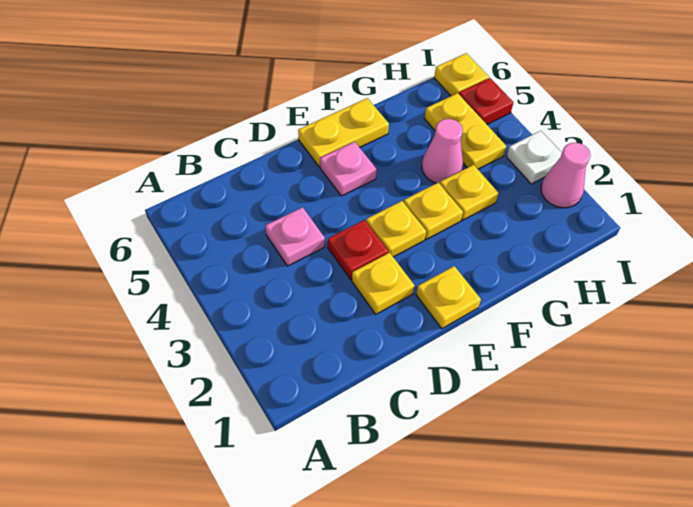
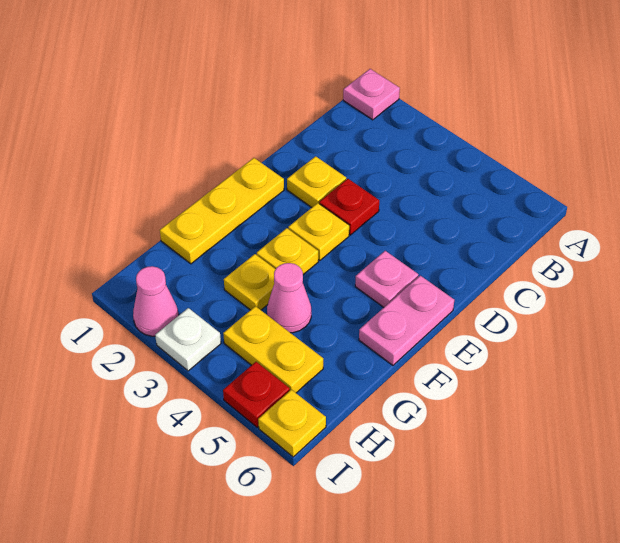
pink 1x1 plate [265,207,325,266] -> pink 1x1 plate moved to [343,69,400,120]
yellow 1x1 plate [416,266,481,329] -> yellow 1x3 plate [160,158,284,264]
yellow 1x2 plate [298,98,389,167] -> pink 1x2 plate [359,276,454,365]

